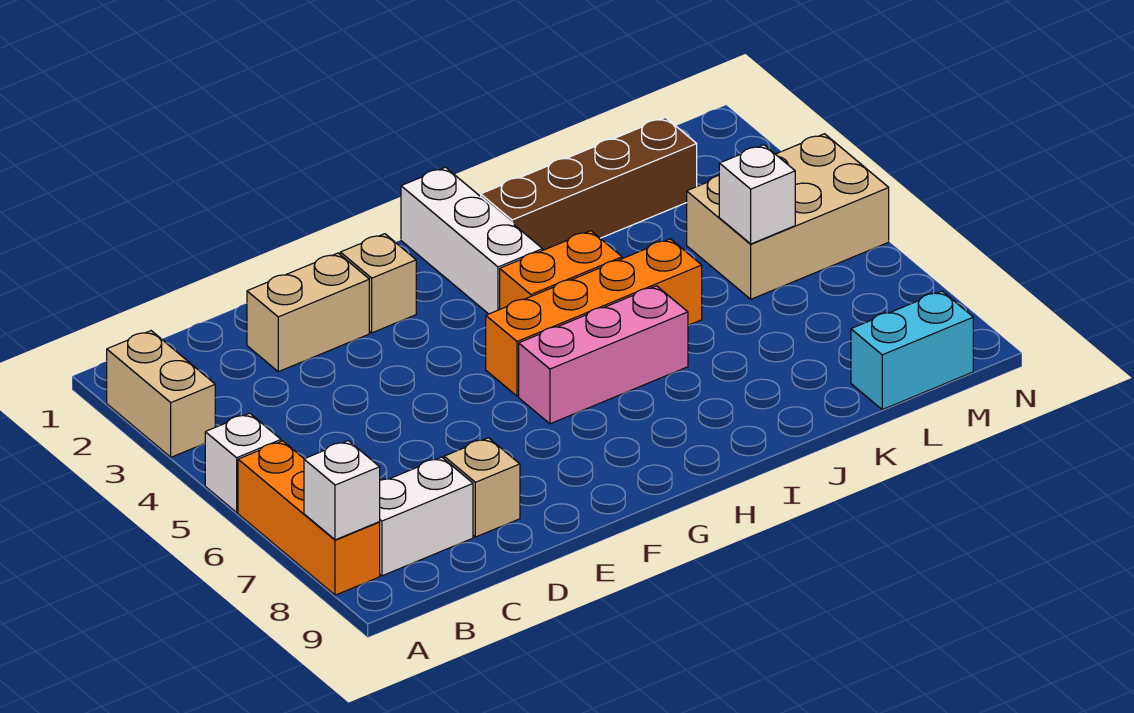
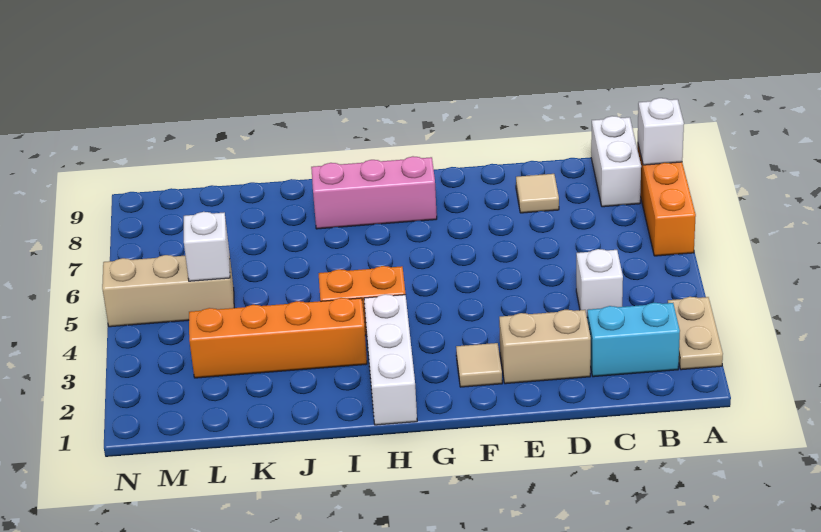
tan 1x2 brick [107,331,215,457] -> tan 1x2 plate [668,297,723,370]
white 1x1 brick [205,413,281,512] -> white 1x1 brick moved to [576,249,623,316]
white 1x2 brick [380,457,473,576] -> white 1x2 brick turned to [591,116,641,207]
tan 1x1 brick [444,438,520,537] -> tan 1x1 tile [516,174,559,213]
tan 1x1 brick [340,234,416,333] -> tan 1x1 tile [456,343,502,387]
orange 1x4 brick [486,239,702,396] -> orange 1x4 brick moved to [189,298,367,378]
pink 1x3 brick [519,286,688,424] -> pink 1x3 brick moved to [311,156,437,229]
brown 1x4 brick [481,117,697,250] -> none
tan 2x3 brick [687,134,889,299] -> tan 1x3 brick [102,254,234,327]
cyan 1x2 brick [851,291,973,410] -> cyan 1x2 brick moved to [587,303,680,377]

